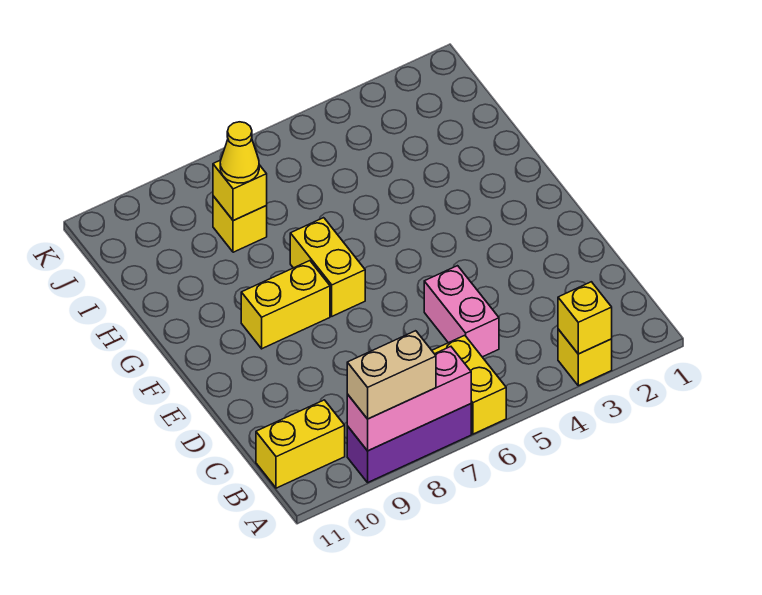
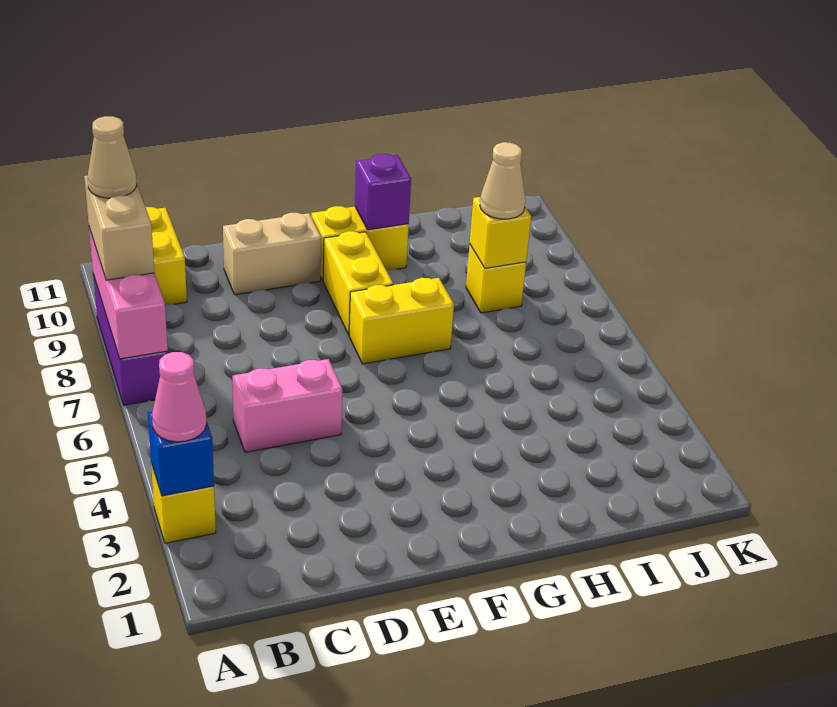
yellow 1x1 brick [558,282,612,354] -> blue 1x1 brick [148,411,214,496]
none -> pink 1x1 cone [152,352,207,442]
yellow 1x2 brick [432,335,506,434] -> yellow 1x2 brick moved to [311,206,409,280]
none -> tan 1x1 cone [88,116,137,198]
none -> tan 1x2 brick [223,213,321,295]
none -> purple 1x1 brick [355,154,411,230]
yellow 1x1 cone [220,122,259,183] -> tan 1x1 cone [480,142,525,219]

